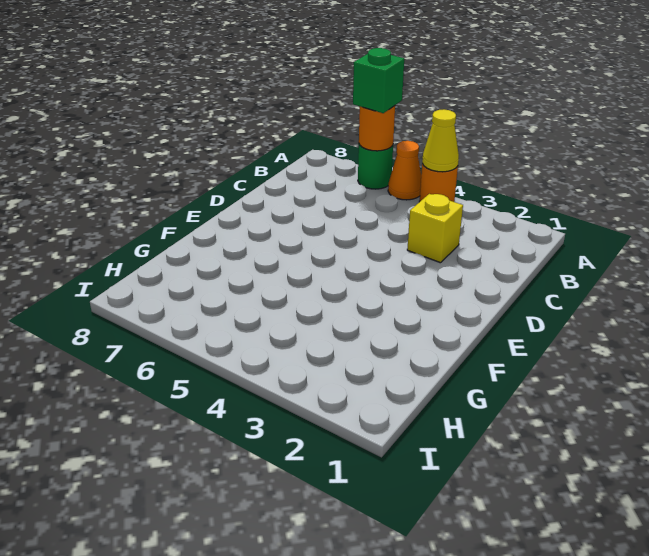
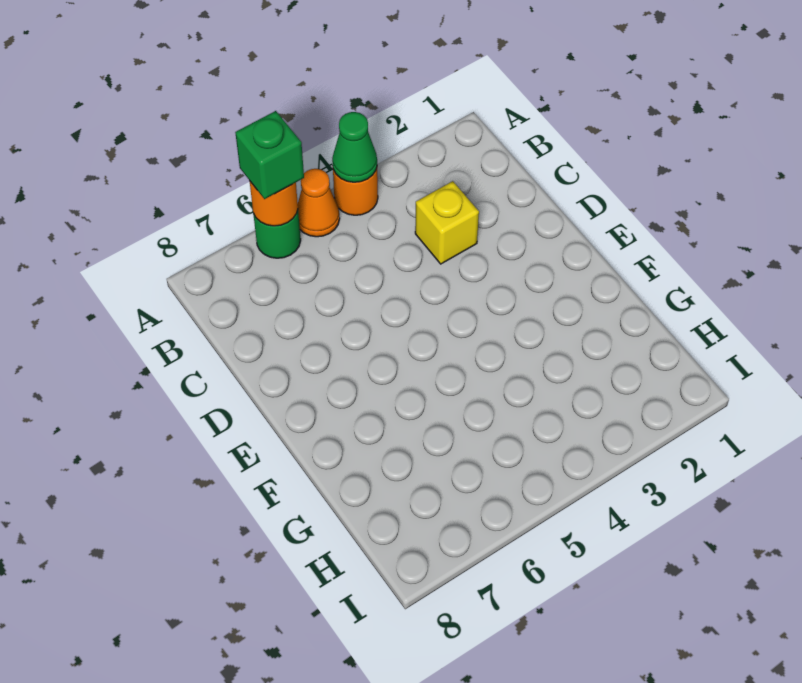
yellow 1x1 cone [422,109,459,172] -> green 1x1 cone [332,112,377,182]

